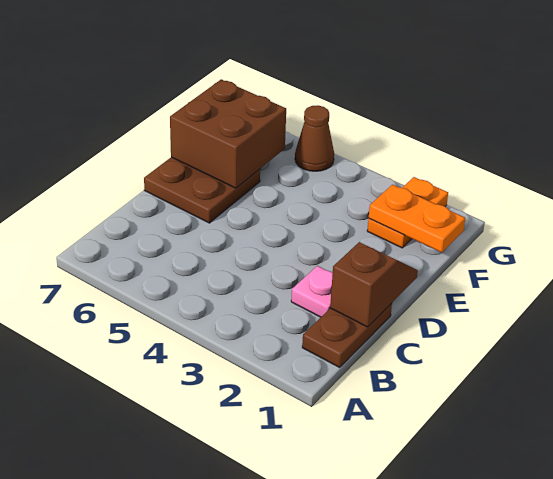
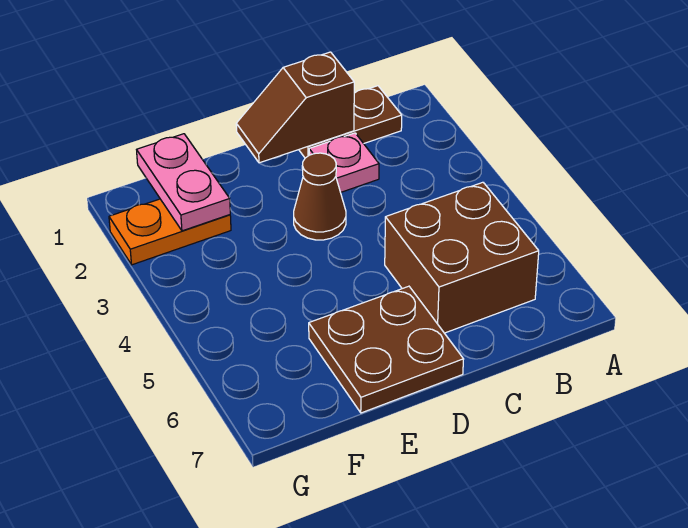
brown 2x2 brick [170,79,286,188] -> brown 2x2 brick moved to [385,182,539,333]
orange 1x2 plate [369,185,465,253] -> pink 1x2 plate [137,134,230,231]
brown 1x1 cone [295,105,334,171] -> brown 1x1 cone moved to [294,153,346,240]

